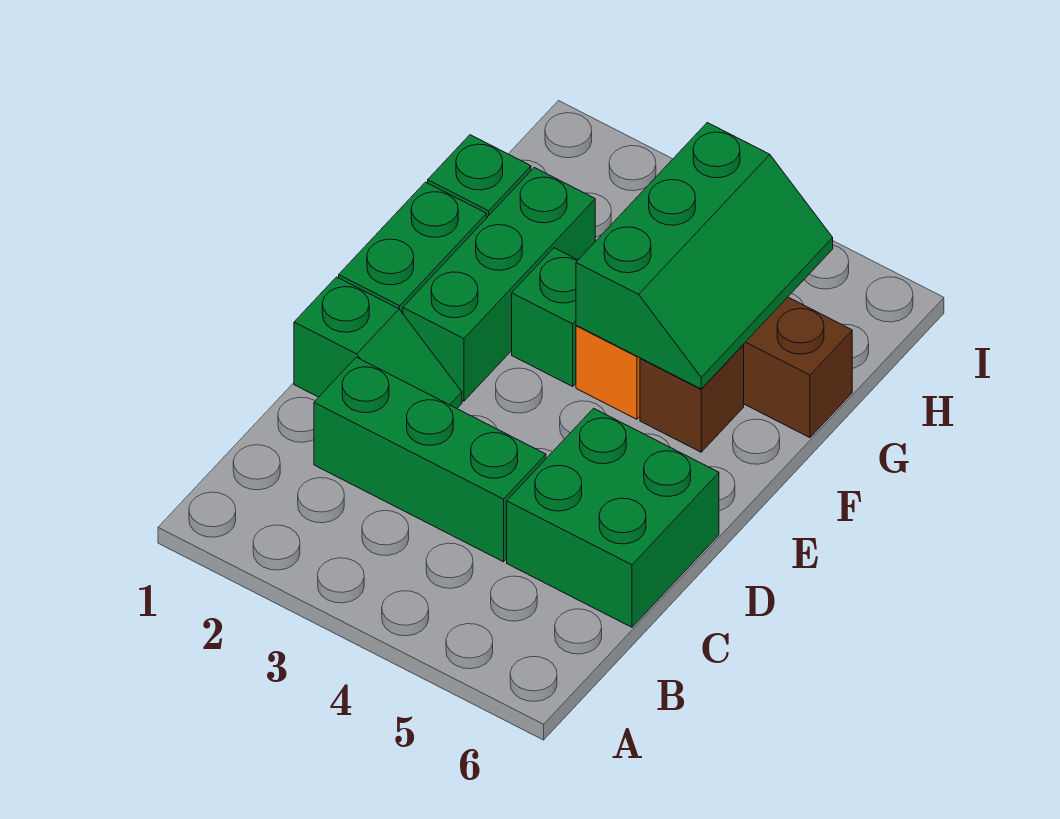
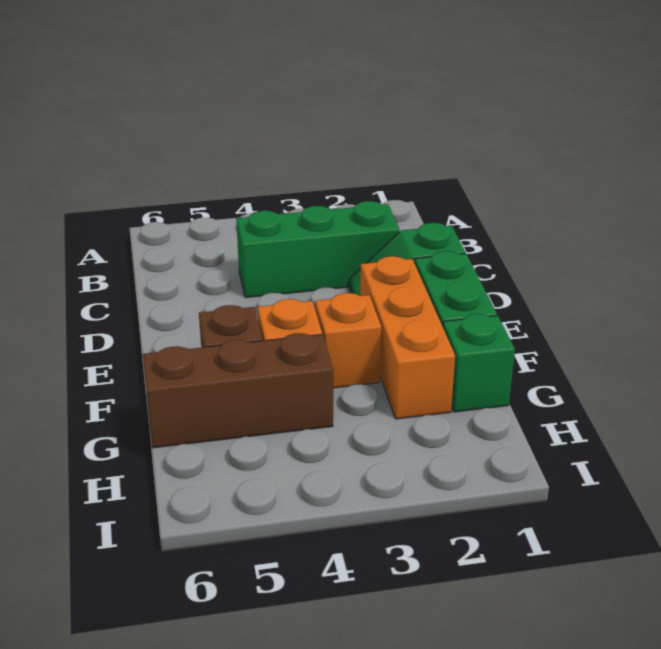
green 2x2 brick [507,408,719,627] -> none
green 1x3 brick [403,168,595,401] -> orange 1x3 brick [360,256,455,419]
green 1x1 brick [512,248,578,386] -> orange 1x1 brick [315,293,381,388]
green 2x3 slope [576,123,833,389] -> none

